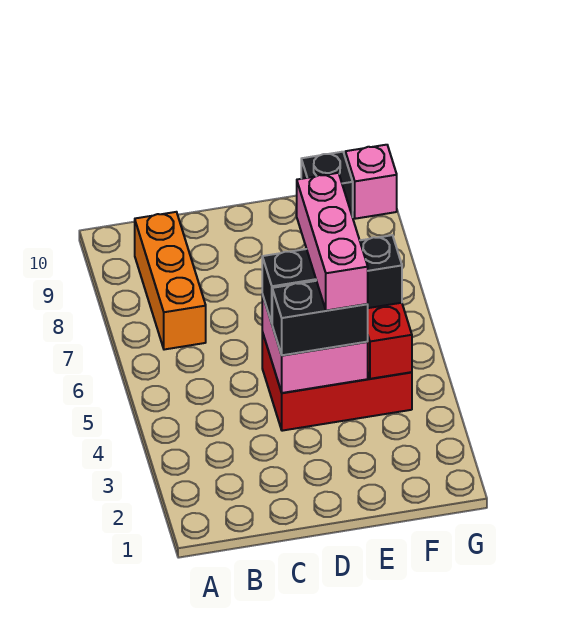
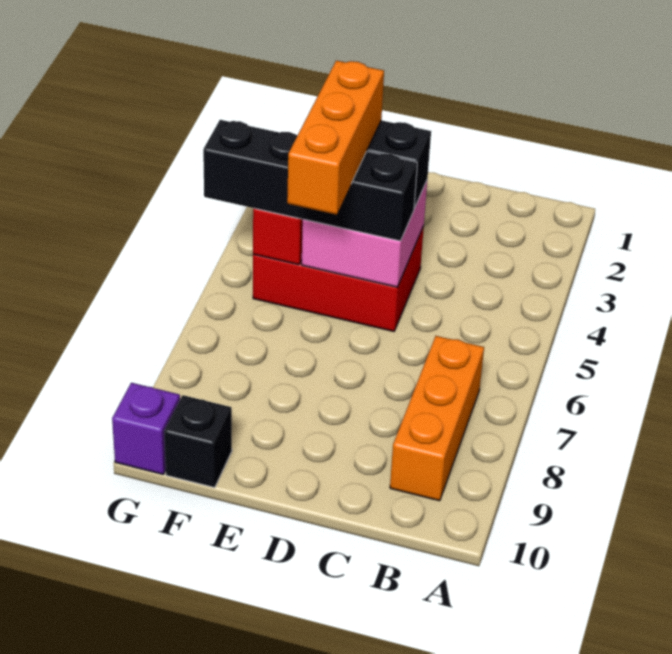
black 1x3 brick [262,235,402,323] -> black 1x4 brick [203,120,417,241]
pink 1x3 brick [297,173,368,311] -> orange 1x3 brick [287,61,384,215]
pink 1x1 brick [345,145,397,219] -> purple 1x1 brick [112,383,180,474]

